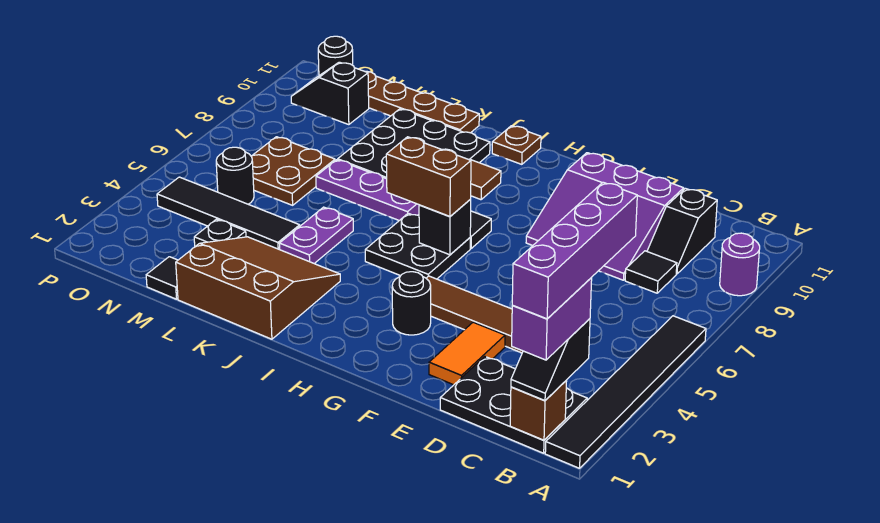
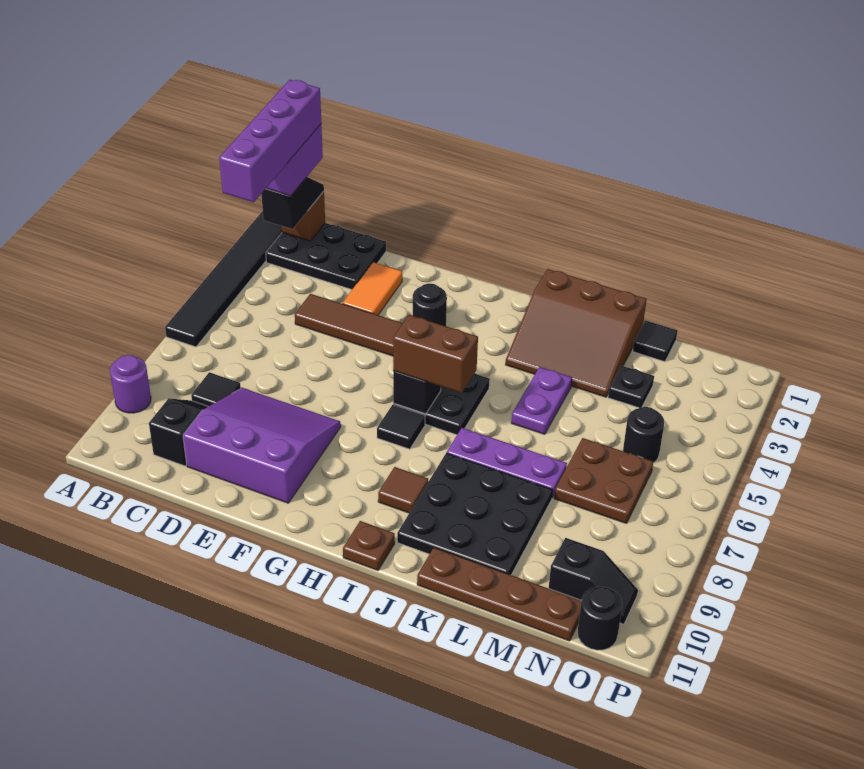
black 1x4 tile [157,177,300,250] -> none

